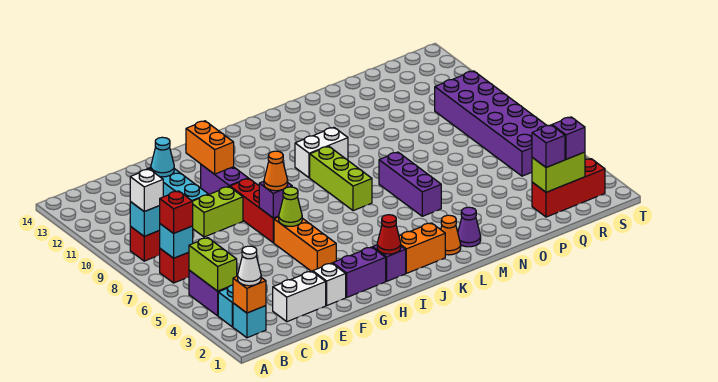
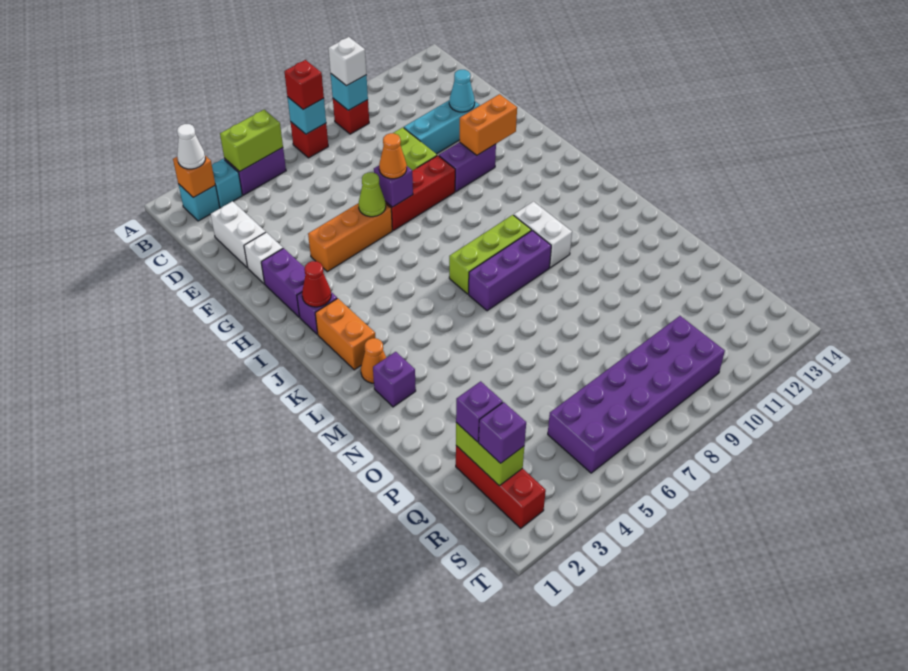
purple 1x1 cone [458,207,481,247] -> purple 1x1 brick [373,352,416,407]
purple 1x3 brick [379,152,441,216] -> purple 1x3 brick moved to [469,230,551,311]

